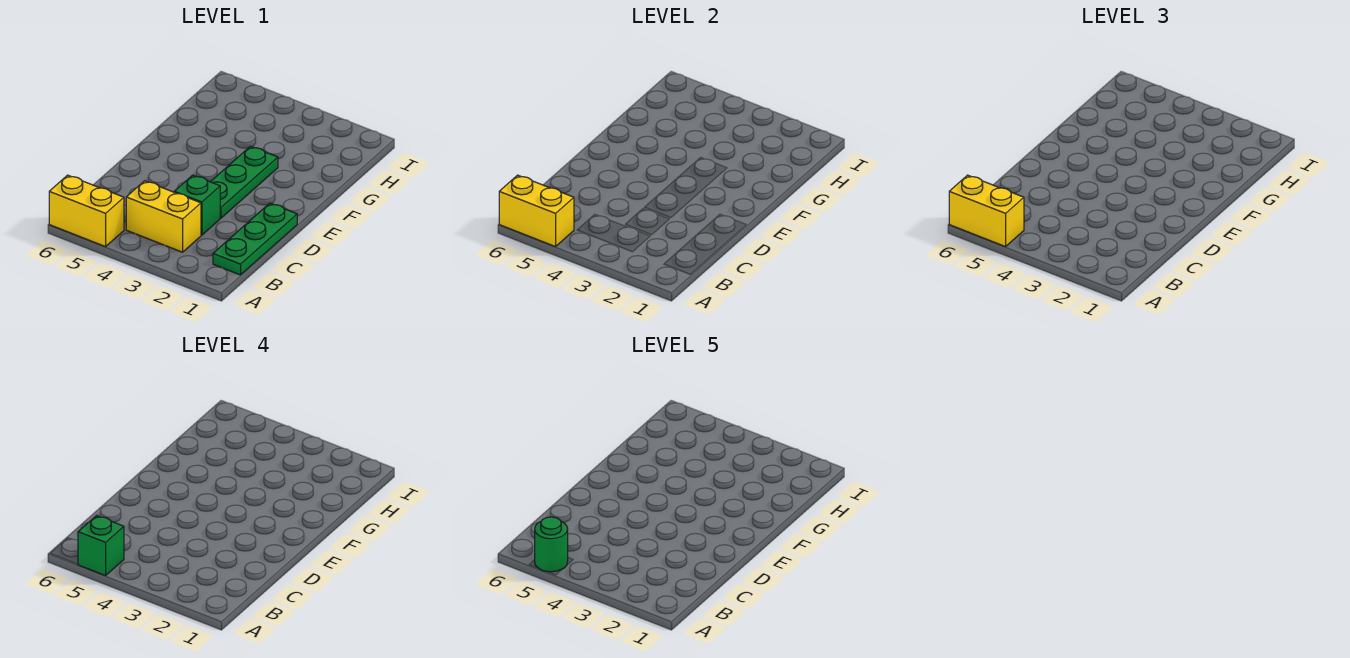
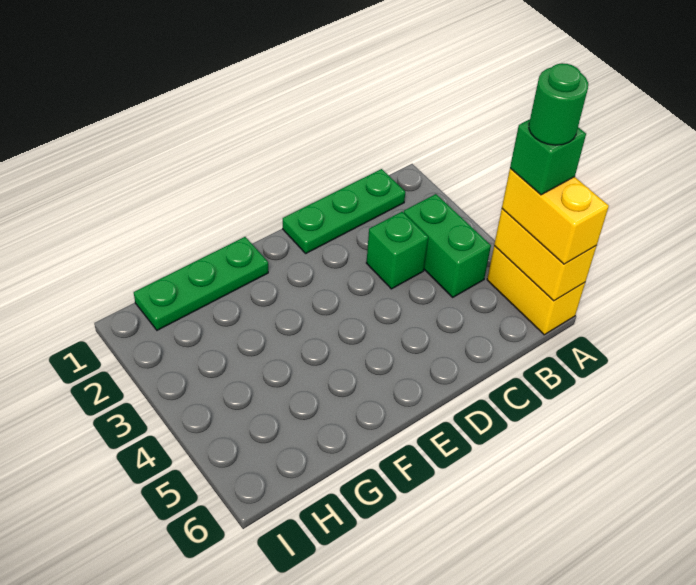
yellow 1x2 brick [126,181,201,252] -> green 1x2 brick [404,194,491,297]
green 1x3 plate [211,146,278,218] -> green 1x3 plate moved to [134,237,268,330]

